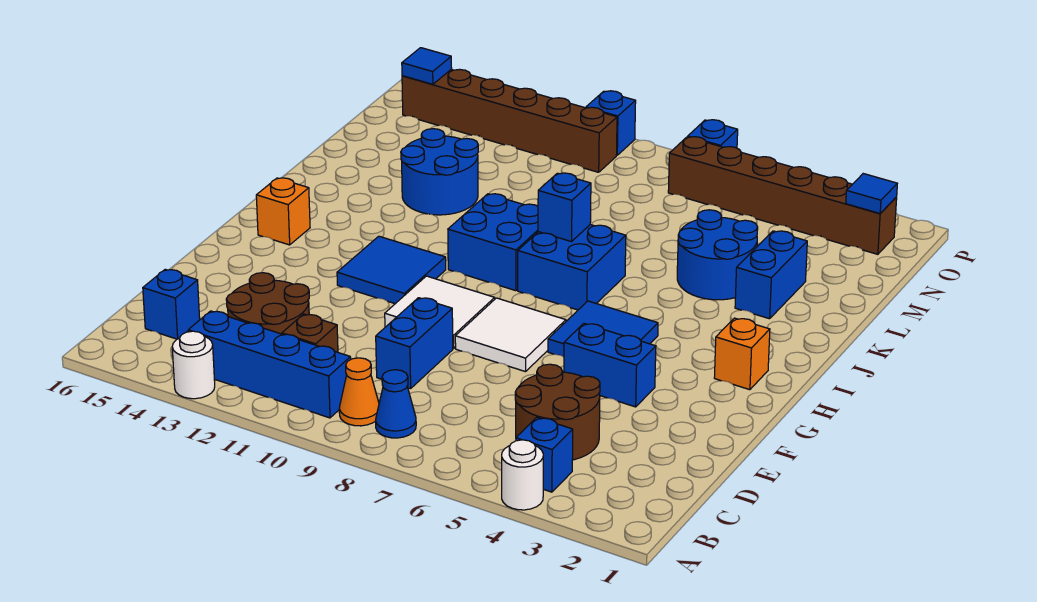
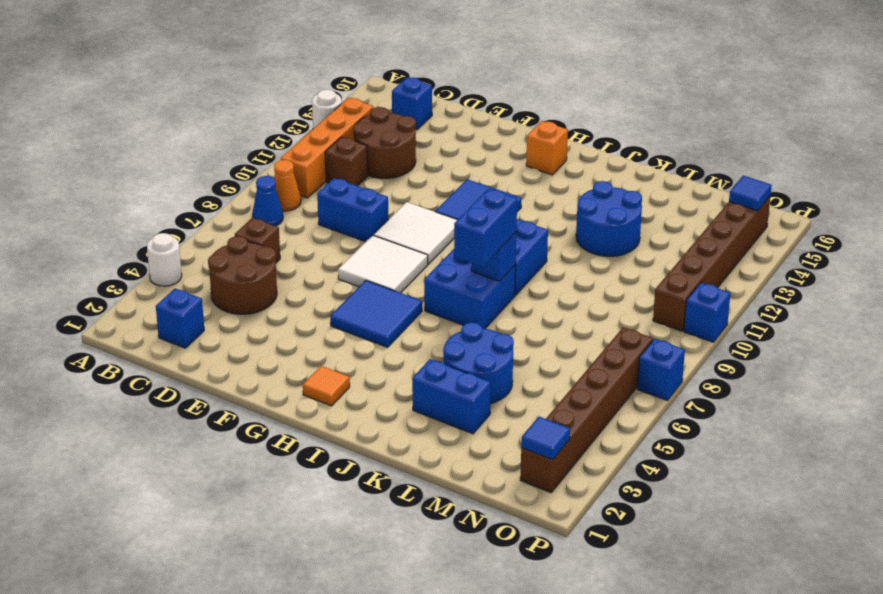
blue 1x1 brick [516,417,573,492] -> blue 1x1 brick moved to [156,288,204,348]
blue 1x4 brick [188,311,351,418] -> orange 1x4 brick [281,98,374,198]
none -> brown 1x1 brick [235,218,280,263]
blue 1x2 brick [564,324,656,407] -> blue 1x2 brick moved to [454,189,517,267]
orange 1x1 brick [714,318,770,390] -> orange 1x1 tile [303,366,350,406]

